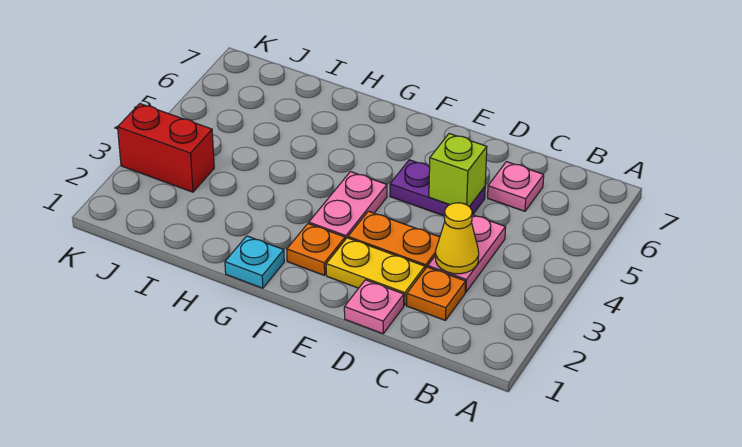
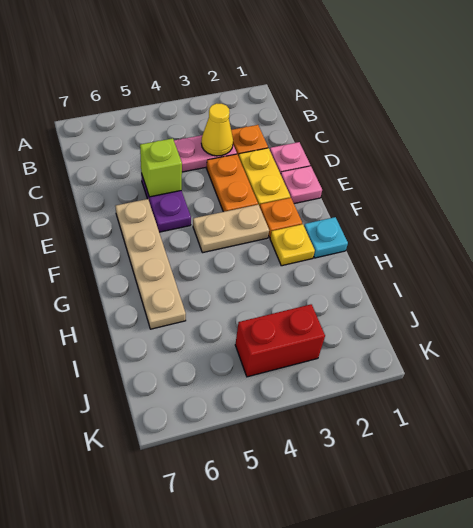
pink 1x1 plate [488,162,544,211] -> pink 1x1 plate moved to [281,166,322,204]
none -> tan 1x4 plate [116,199,186,329]
pink 1x2 plate [309,172,387,240] -> tan 1x2 plate [193,205,269,253]
none -> yellow 1x1 plate [270,224,315,266]
red 1x2 brick [118,104,214,192] -> red 1x2 brick turned to [235,304,325,377]

